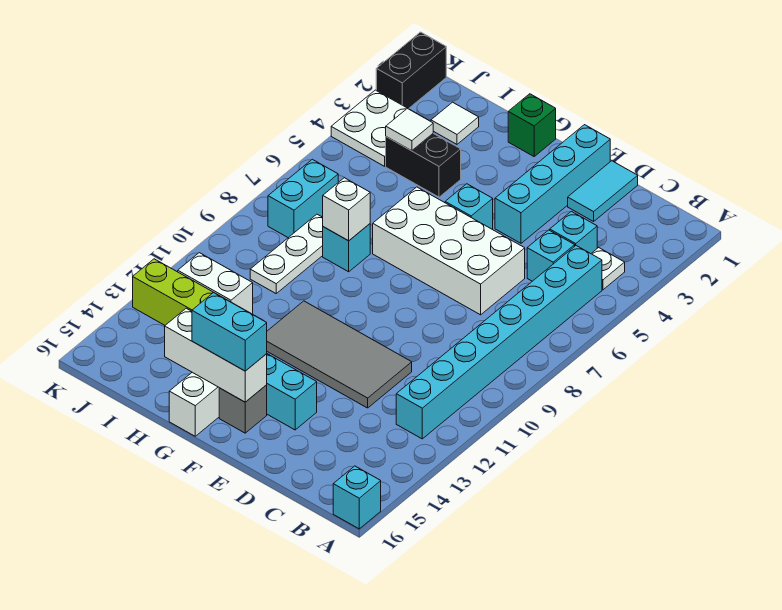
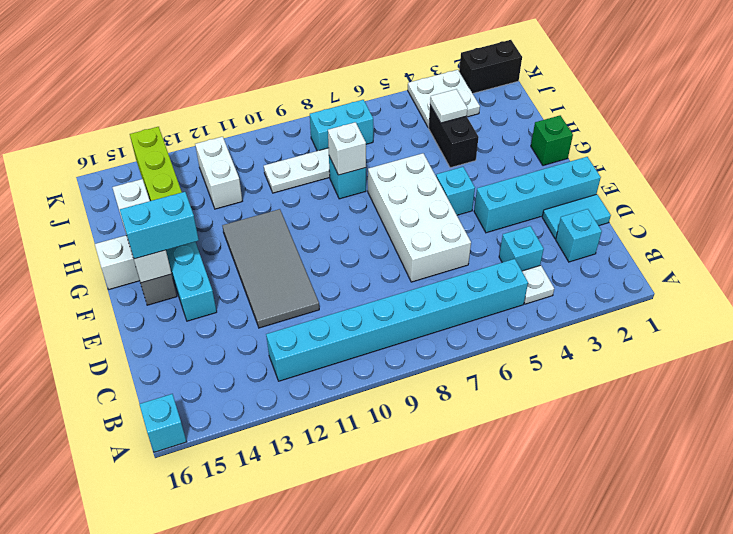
cyan 1x1 brick [527,230,575,281] -> cyan 1x1 brick moved to [556,209,602,262]
cyan 1x2 brick [192,293,267,371] -> cyan 1x2 brick turned to [120,192,199,259]
white 1x1 tile [431,102,479,144] -> none

